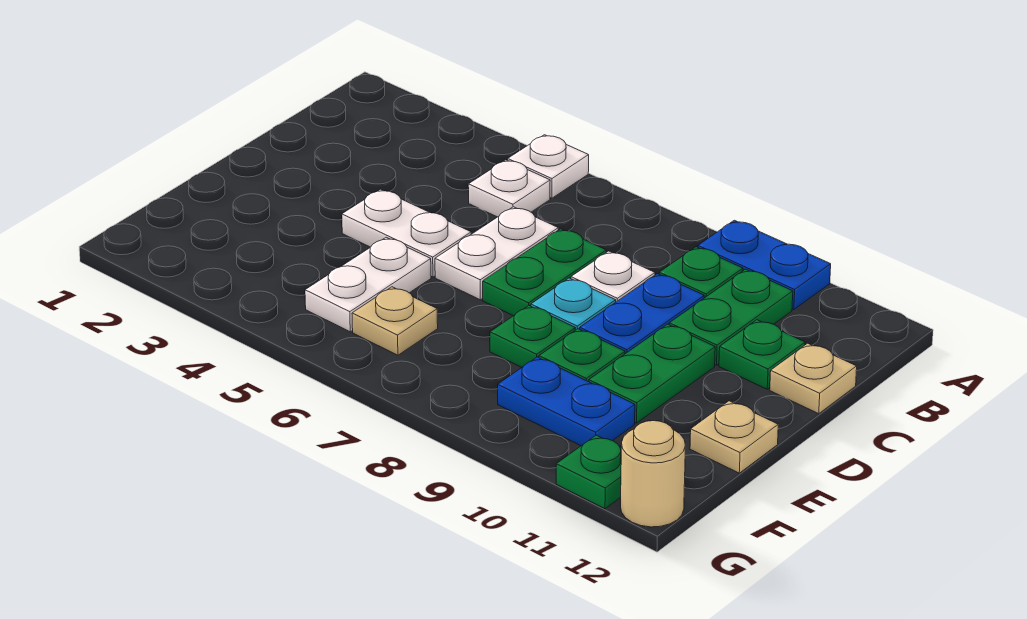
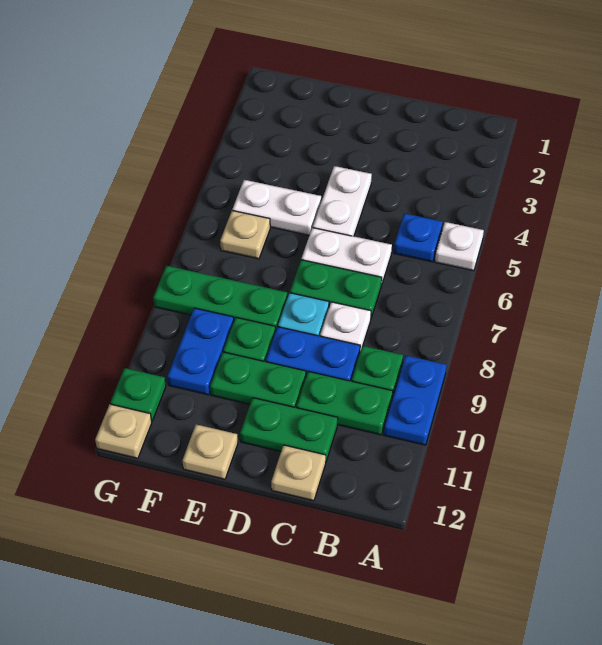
white 1x1 plate [468,160,550,217] -> blue 1x1 plate [394,213,443,262]
green 1x1 plate [719,320,805,389] -> green 1x2 plate [240,398,338,461]
green 1x1 plate [490,306,575,367] -> green 1x3 plate [153,266,287,330]
tan 1x1 round brick [621,421,685,527] -> tan 1x1 plate [95,404,152,458]

